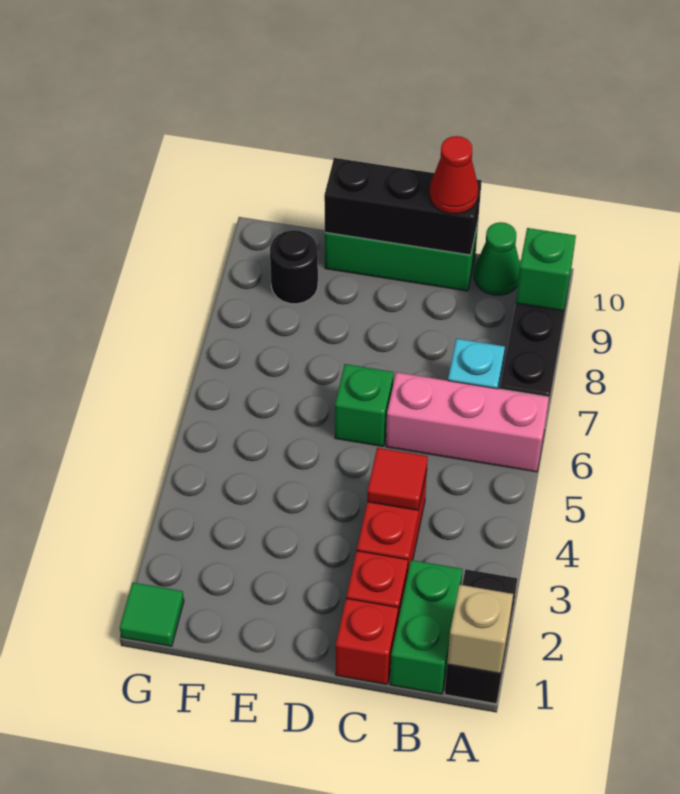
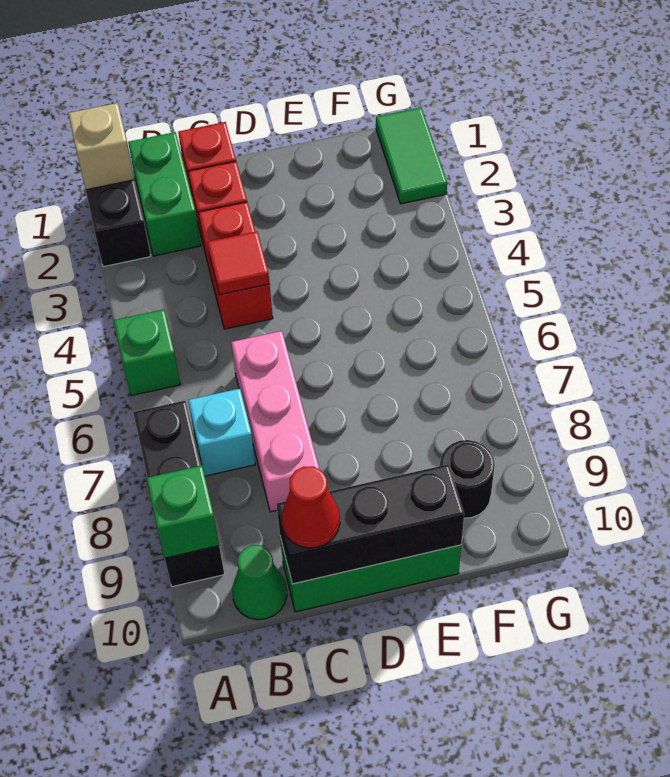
pink 1x3 brick [386,372,549,472] -> pink 1x3 brick turned to [231,331,320,512]
green 1x1 brick [335,364,394,446] -> green 1x1 brick moved to [114,309,180,396]
green 1x1 tile [120,583,184,646] -> green 1x2 tile [376,108,447,204]

